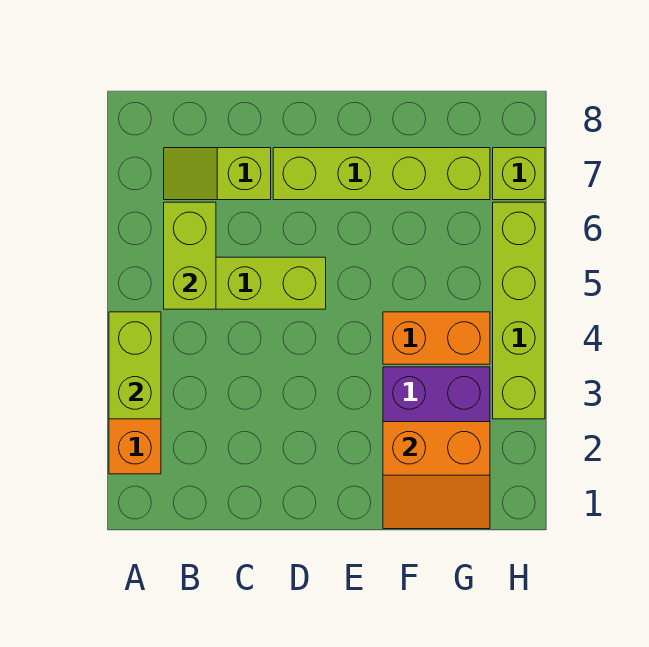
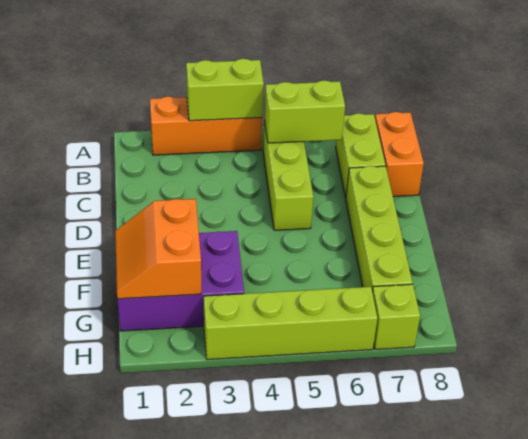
lime 1x2 slope [164,148,271,200] -> lime 1x2 brick [336,113,385,198]
orange 1x2 brick [383,312,490,364] -> orange 1x2 brick moved to [375,112,424,196]

